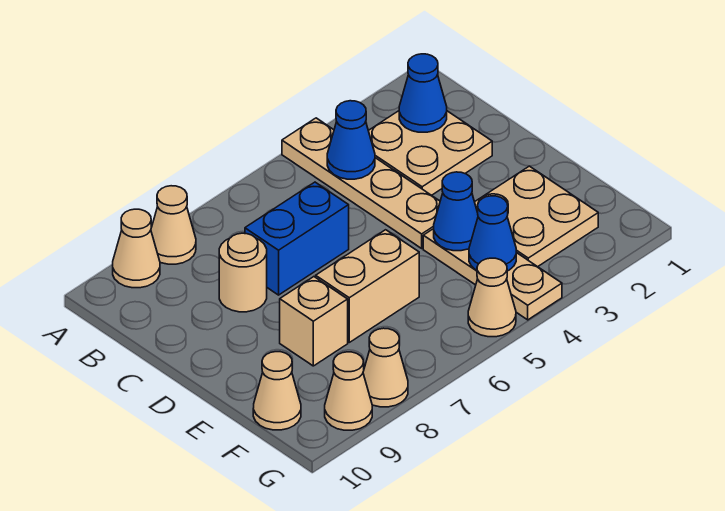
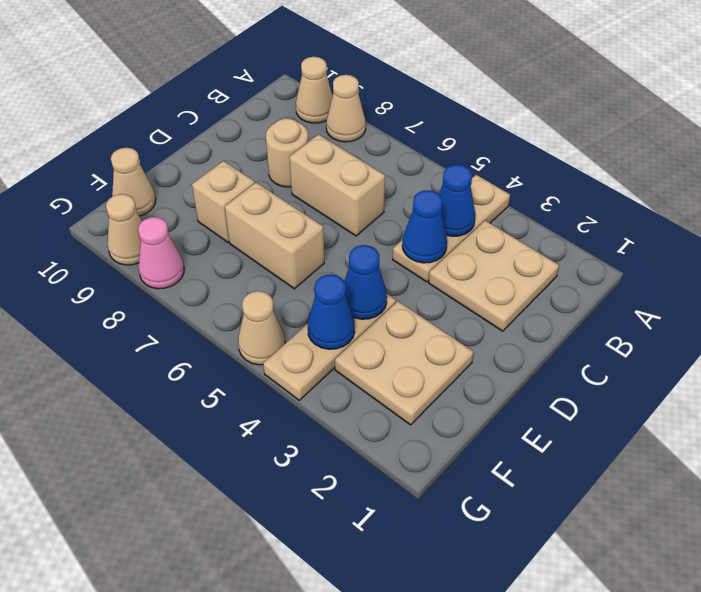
tan 1x4 plate [282,118,440,248] -> tan 1x3 plate [393,175,510,282]
blue 1x1 cone [399,54,447,132] -> blue 1x1 cone moved to [402,190,447,263]
blue 1x2 brick [245,182,349,295] -> tan 1x2 brick [289,134,385,236]
tan 1x1 cone [363,328,408,407] -> pink 1x1 cone [138,217,184,289]

